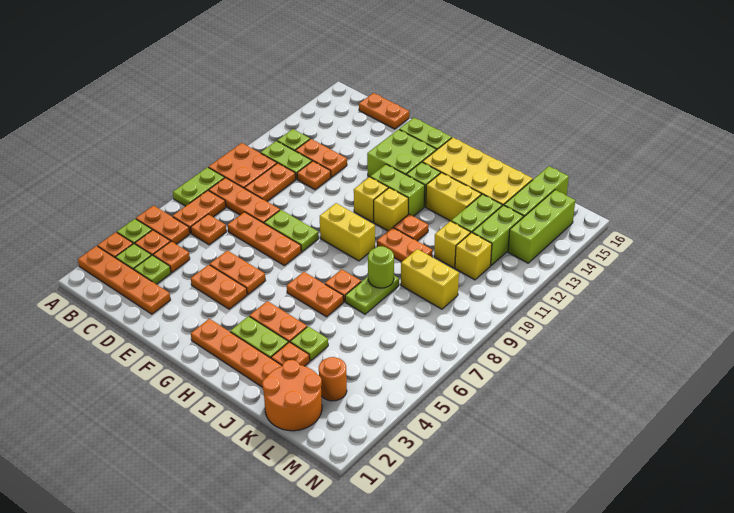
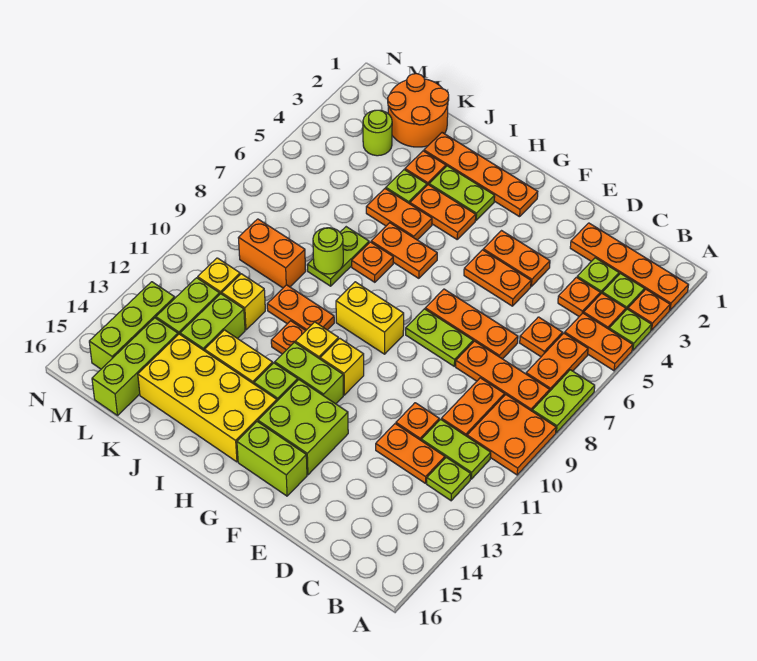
orange 1x2 plate [359,93,409,129] -> orange 1x2 plate moved to [366,189,432,240]
yellow 1x2 brick [401,249,459,309] -> orange 1x2 brick [239,219,306,288]
orange 1x1 round brick [319,357,347,401] -> lime 1x1 round brick [363,110,392,156]

